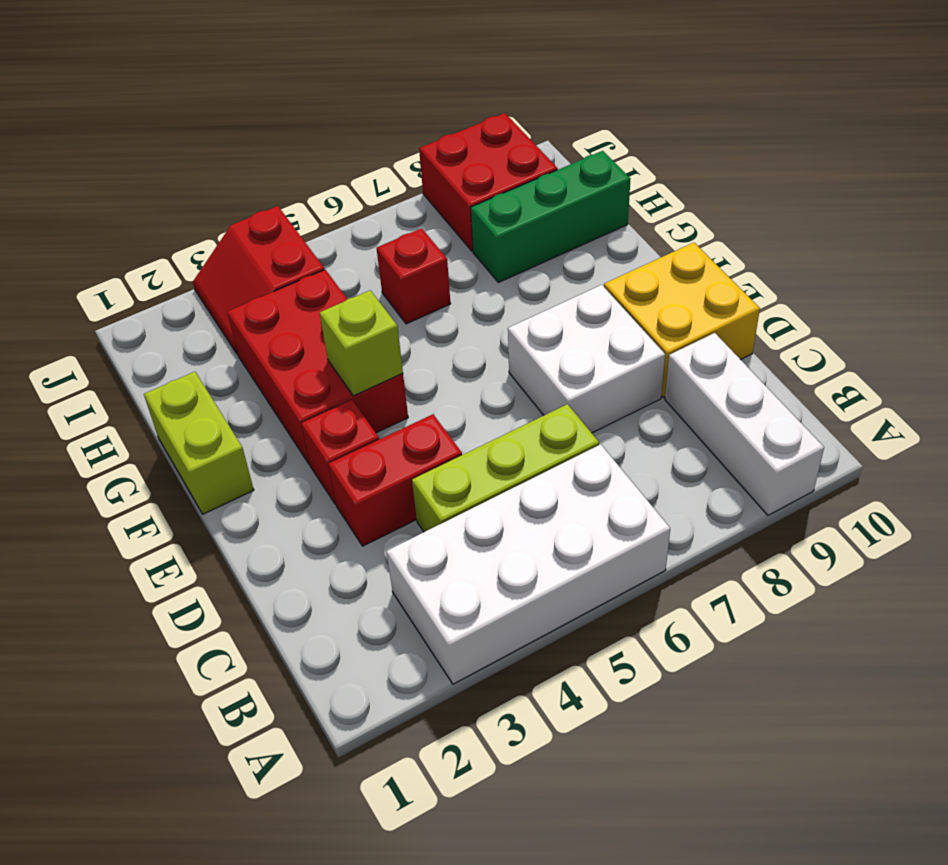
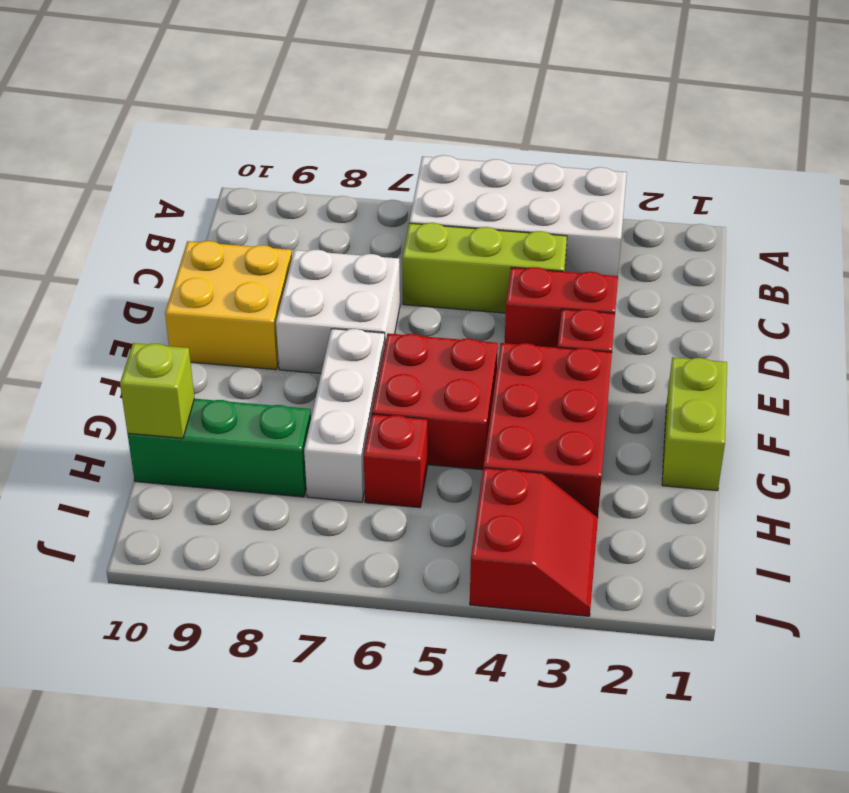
white 1x3 brick [665,333,824,515] -> white 1x3 brick moved to [304,329,385,502]
lime 1x1 brick [320,290,403,396] -> lime 1x1 brick moved to [120,343,195,438]
red 2x2 brick [419,113,558,251] -> red 2x2 brick moved to [372,333,498,470]

